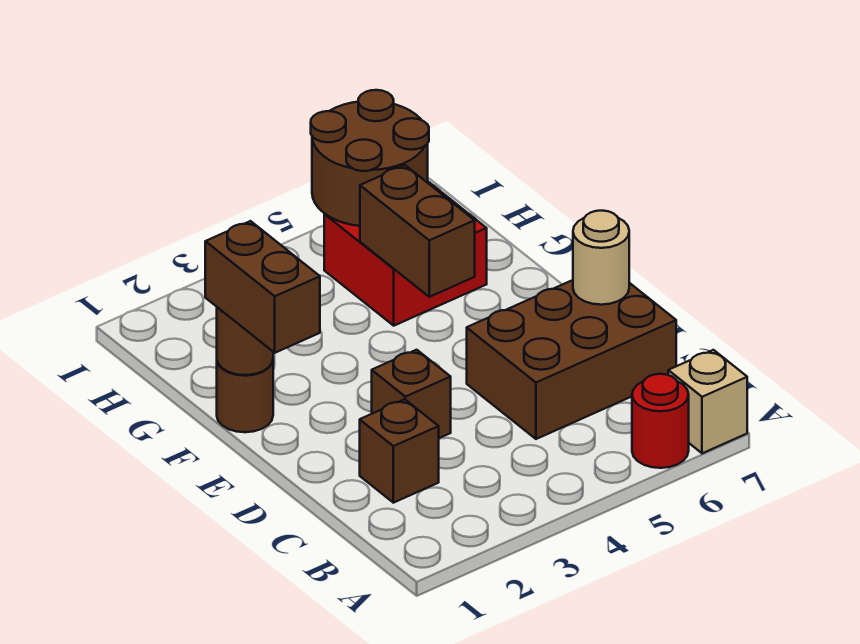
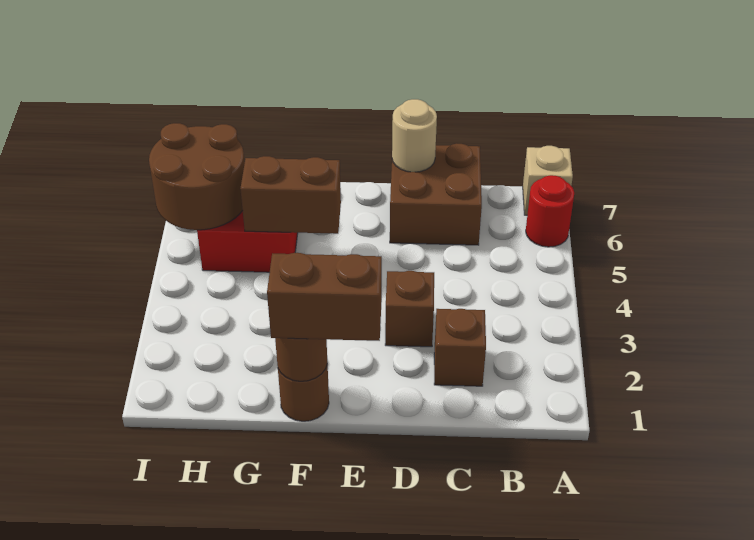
brown 2x3 brick [467,280,676,439] -> brown 2x2 brick [390,144,482,245]

